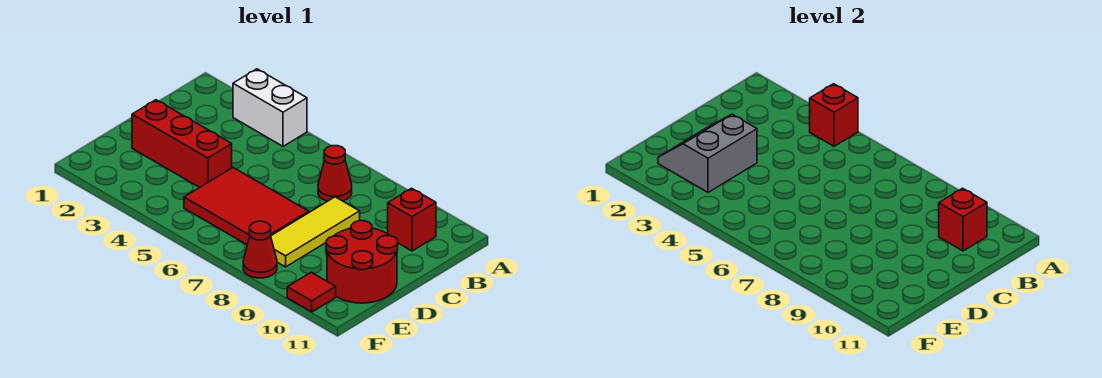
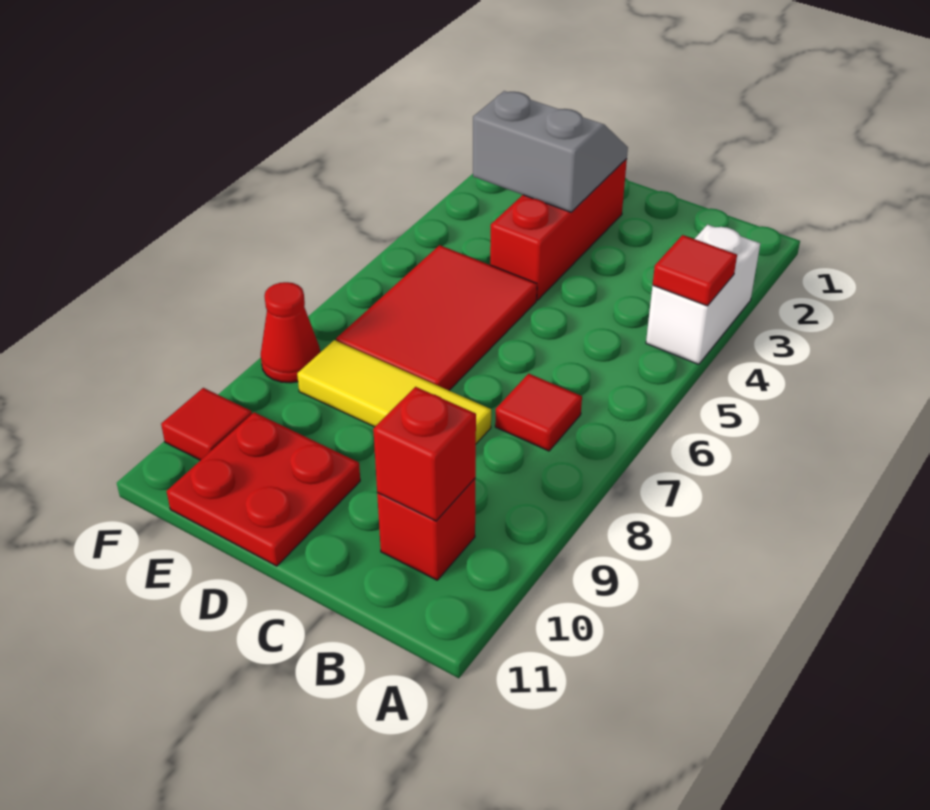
red 1x1 brick [810,84,858,146] -> red 1x1 tile [653,235,737,306]
red 1x1 cone [318,146,352,201] -> red 1x1 tile [495,374,582,451]
red 2x2 round brick [326,221,398,303] -> red 2x2 plate [167,412,360,566]

